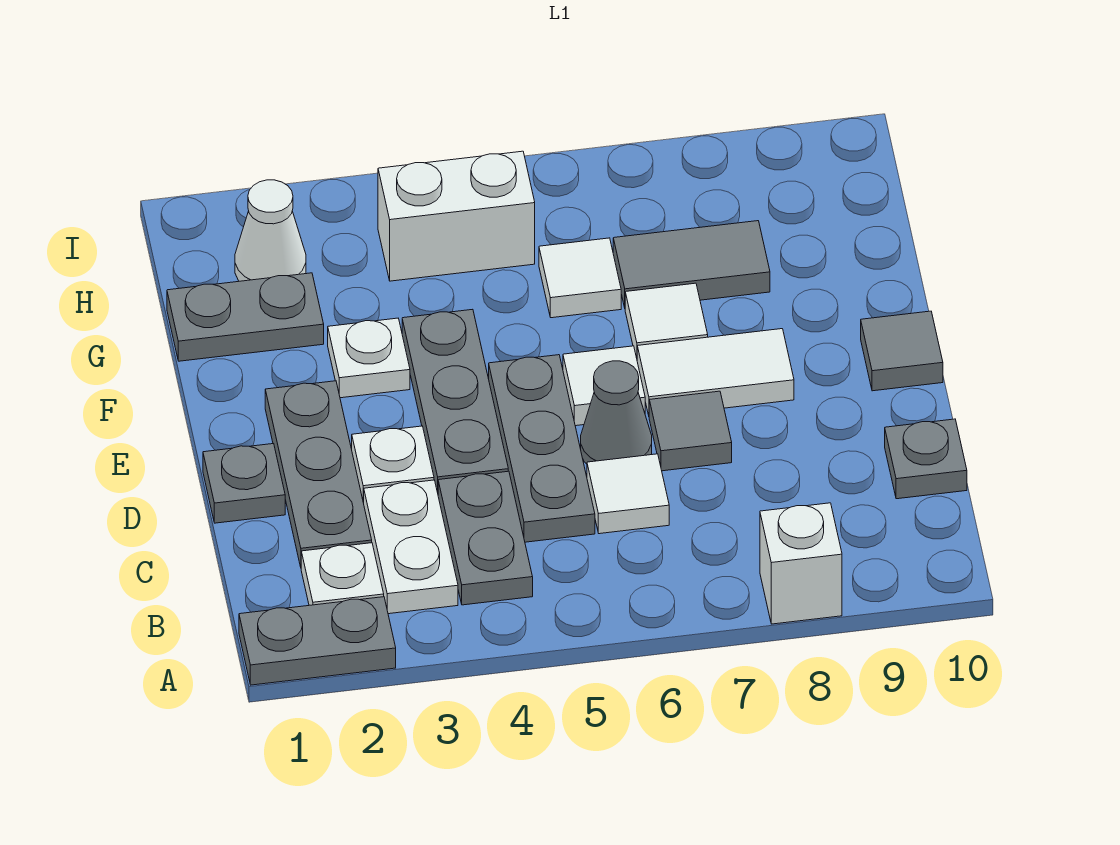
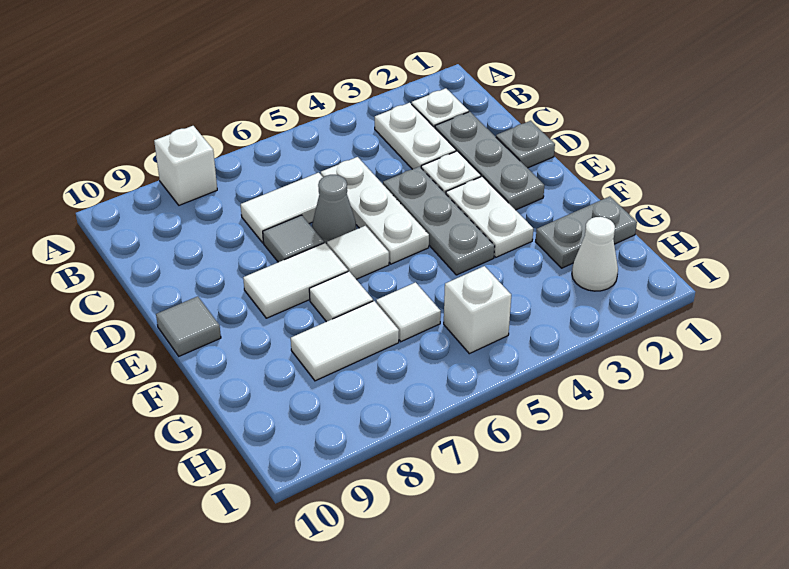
grey 1x2 plate [239,597,396,685] -> none
grey 1x2 plate [438,471,533,605] -> none
grey 1x3 plate [489,355,595,542] -> white 1x3 plate [321,157,429,264]
white 1x1 tile [587,454,669,534] -> white 1x2 tile [241,173,323,243]
grey 1x1 plate [885,419,967,499] -> none
white 1x1 plate [328,318,410,398] -> white 1x2 plate [446,176,533,257]
grey 1x2 tile [613,221,770,307] -> white 1x2 tile [291,301,399,381]
white 1x2 brick [378,151,535,281] -> white 1x1 brick [444,266,511,354]

